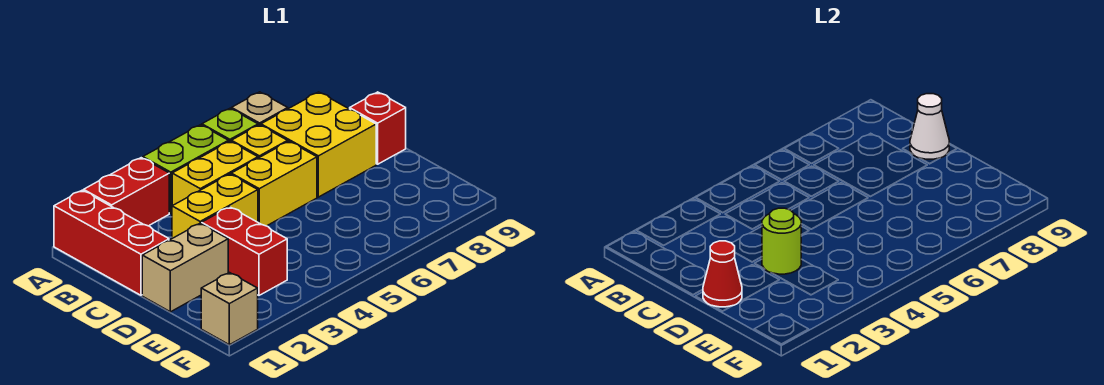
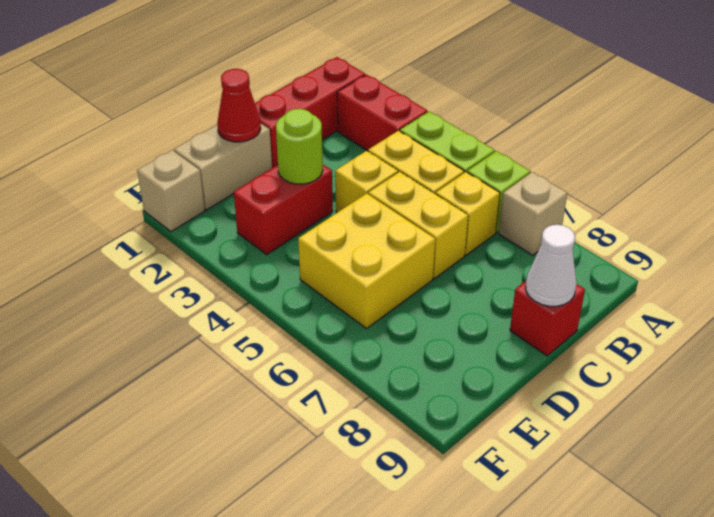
yellow 2x2 brick [261,92,376,197] -> yellow 2x2 brick moved to [298,193,435,329]
yellow 1x2 brick [172,174,258,238] -> yellow 1x1 brick [335,151,398,212]
tan 1x2 brick [142,223,228,312] -> tan 1x2 brick turned to [174,124,272,210]

